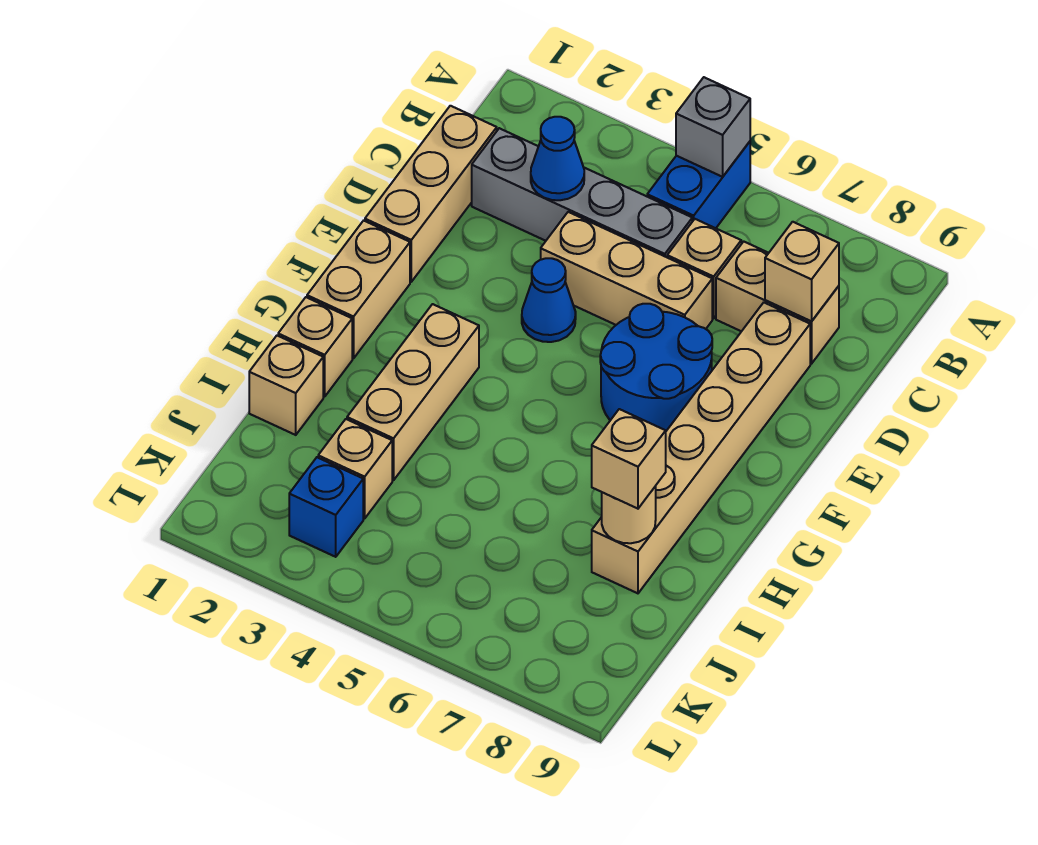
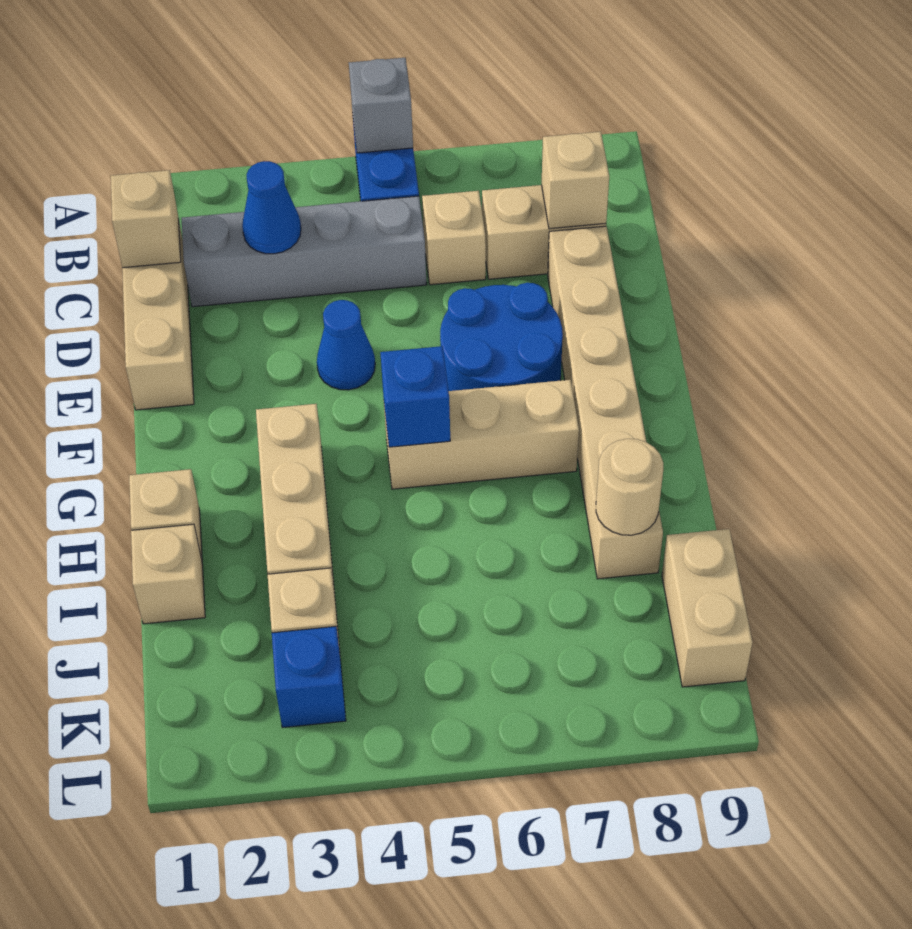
tan 1x3 brick [541,212,712,329] -> tan 1x3 brick moved to [384,380,579,489]
tan 1x2 brick [307,221,410,358] -> tan 1x2 brick moved to [662,529,753,687]
none -> blue 1x1 brick [380,346,450,447]
tan 1x1 brick [592,409,666,509] -> tan 1x1 brick moved to [111,170,181,268]

